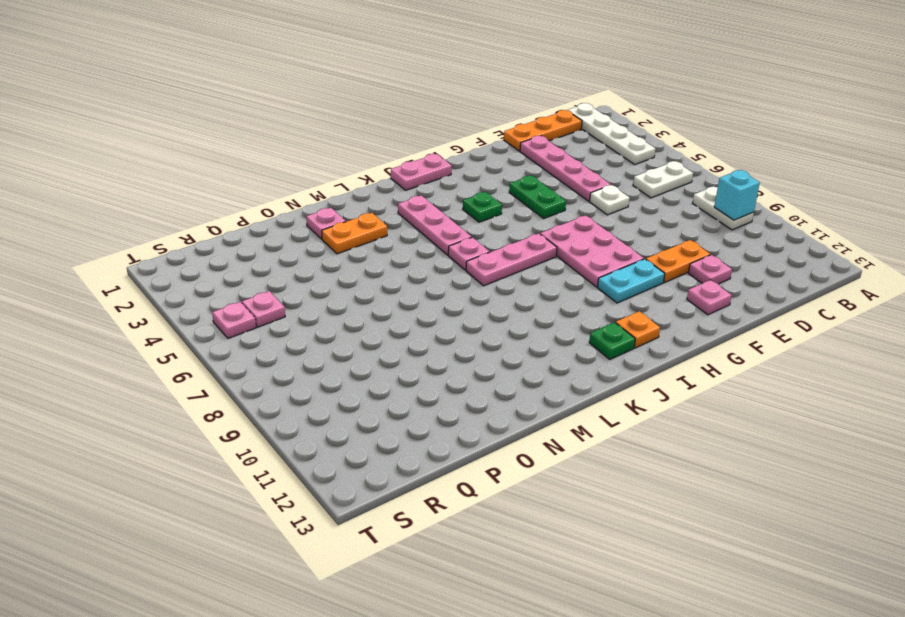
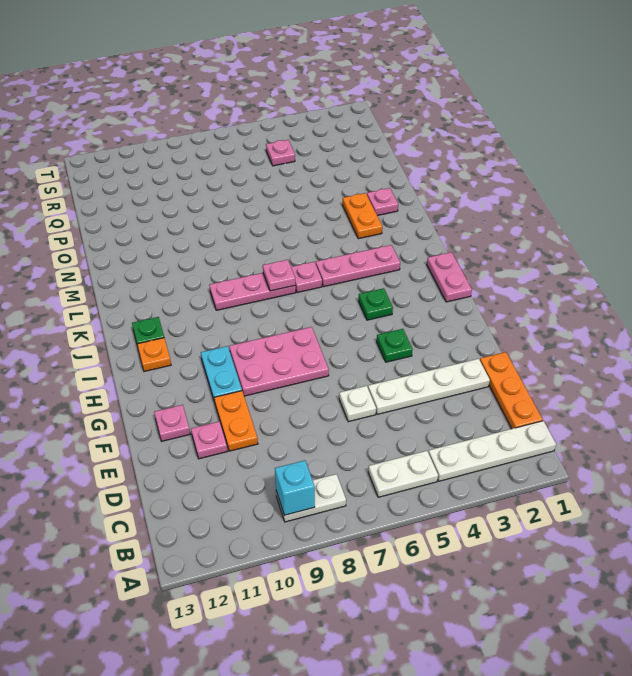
white 1x2 plate [633,161,693,198] -> white 1x2 plate turned to [368,451,438,497]
pink 1x4 plate [520,136,611,201] -> white 1x4 plate [368,359,490,414]
green 1x2 plate [509,176,566,218] -> green 1x1 plate [377,329,413,362]
pink 1x3 plate [466,234,557,286] -> pink 1x3 plate turned to [210,273,296,310]
pink 1x1 plate [212,302,256,338] -> pink 1x1 plate moved to [263,260,296,291]

